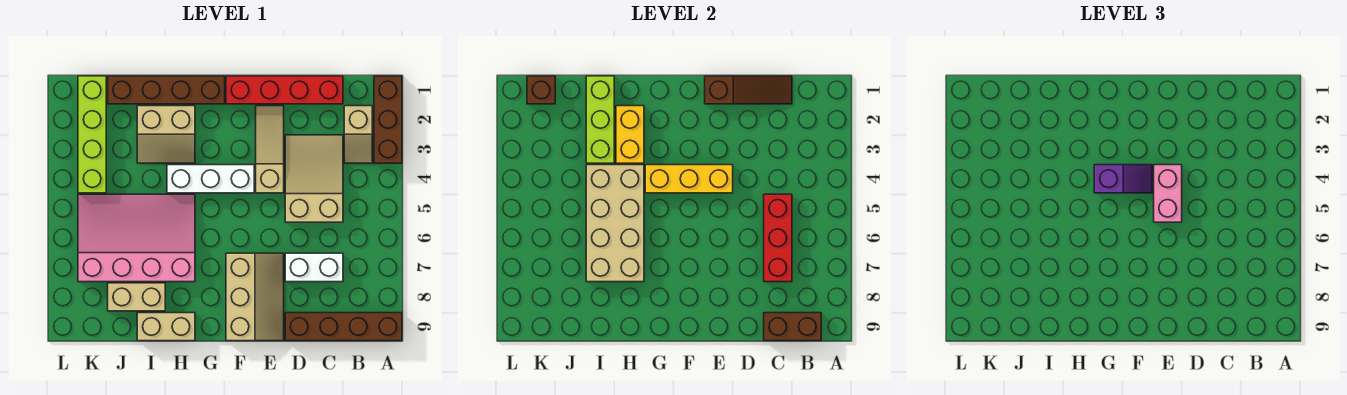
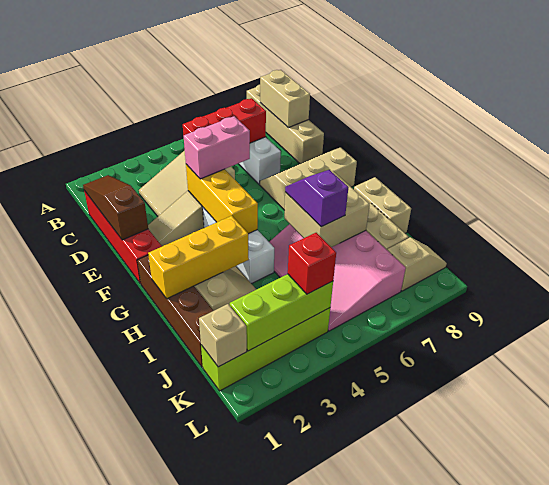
brown 1x3 brick [374,76,402,163] -> none
brown 1x4 brick [285,313,402,341] -> tan 1x4 brick [247,85,324,164]
tan 1x2 slope [344,106,372,163] -> tan 1x2 slope moved to [387,237,447,291]
brown 1x2 brick [764,313,821,341] -> tan 1x2 brick [260,70,310,128]
purple 1x2 slope [1094,165,1152,193] -> purple 1x2 slope moved to [285,170,349,227]
yellow 1x2 brick [616,106,644,163] -> yellow 1x3 brick [148,216,249,299]
tan 2x4 brick [586,165,644,282] -> tan 2x2 brick [284,171,370,247]
lime 1x3 brick [586,76,614,163] -> lime 1x3 brick moved to [230,274,333,351]
brown 1x1 brick [527,76,555,104] -> tan 1x1 brick [199,304,247,367]
none -> red 1x1 brick [288,233,336,294]

